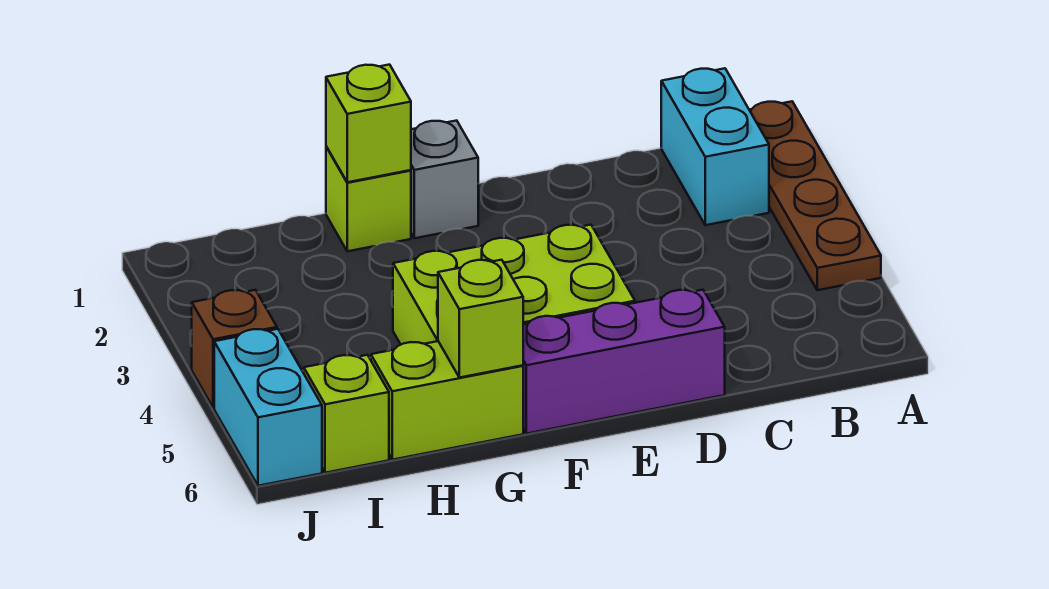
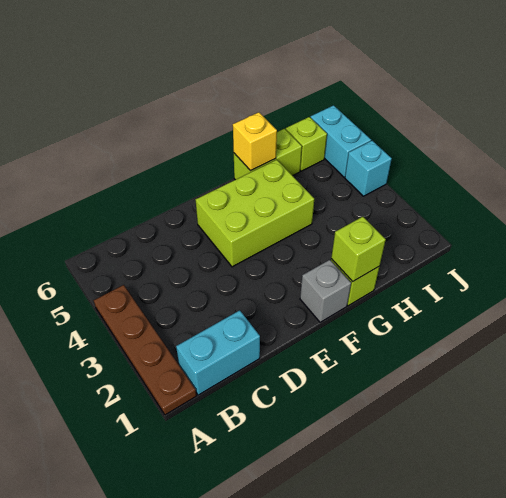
cyan 1x2 brick [661,68,769,225] -> cyan 1x2 brick turned to [176,310,260,395]
purple 1x3 brick [523,290,725,434] -> none
lime 1x1 brick [438,260,523,378] -> yellow 1x1 brick [233,112,277,171]
brown 1x1 brick [192,290,277,408] -> cyan 1x1 brick [345,141,392,196]

